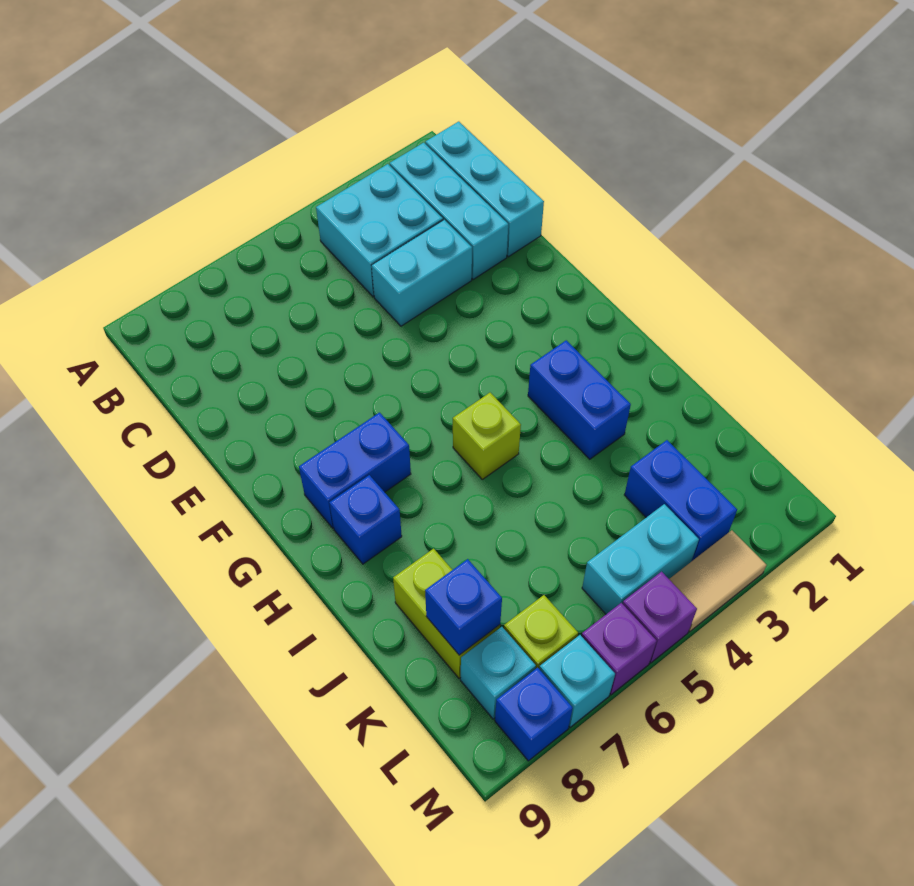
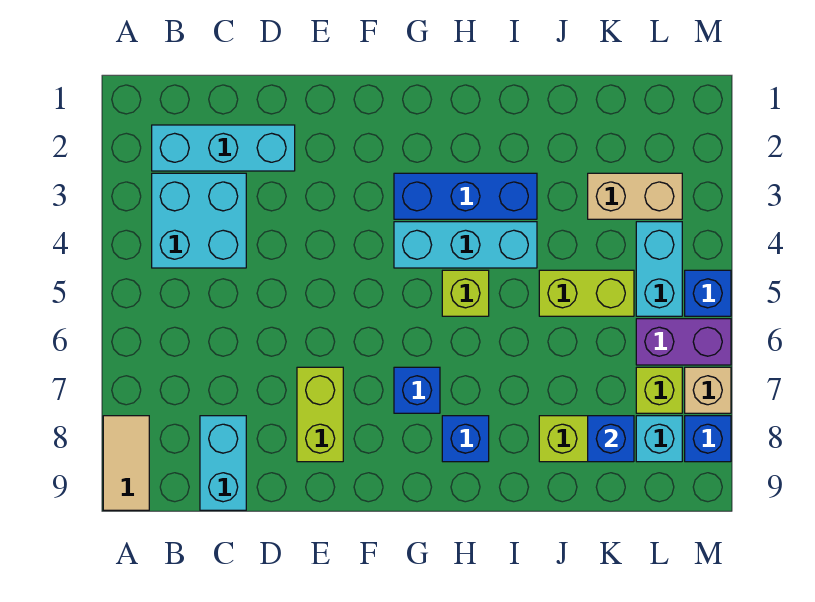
cyan 1x3 brick [425,122,544,257] -> cyan 1x3 brick moved to [394,222,537,268]
cyan 1x2 brick [372,220,472,326] -> cyan 1x2 brick moved to [200,416,246,510]
none -> lime 1x2 brick [297,367,343,462]
blue 1x2 brick [299,413,411,528] -> blue 1x1 brick [394,367,440,413]
blue 1x2 brick [528,340,631,459] -> blue 1x3 brick [394,173,537,219]
none -> lime 1x2 brick [539,270,634,316]
blue 1x2 brick [624,440,737,561] -> tan 1x2 brick [588,173,682,219]
tan 1x2 tile [669,530,767,632] -> tan 1x2 tile moved to [103,416,149,510]
purple 1x1 brick [623,572,697,663] -> blue 1x1 brick [685,270,731,316]
purple 1x1 brick [582,603,657,695] -> purple 1x2 brick [636,319,731,365]
cyan 1x1 brick [539,635,615,727] -> tan 1x1 brick [685,367,731,413]

